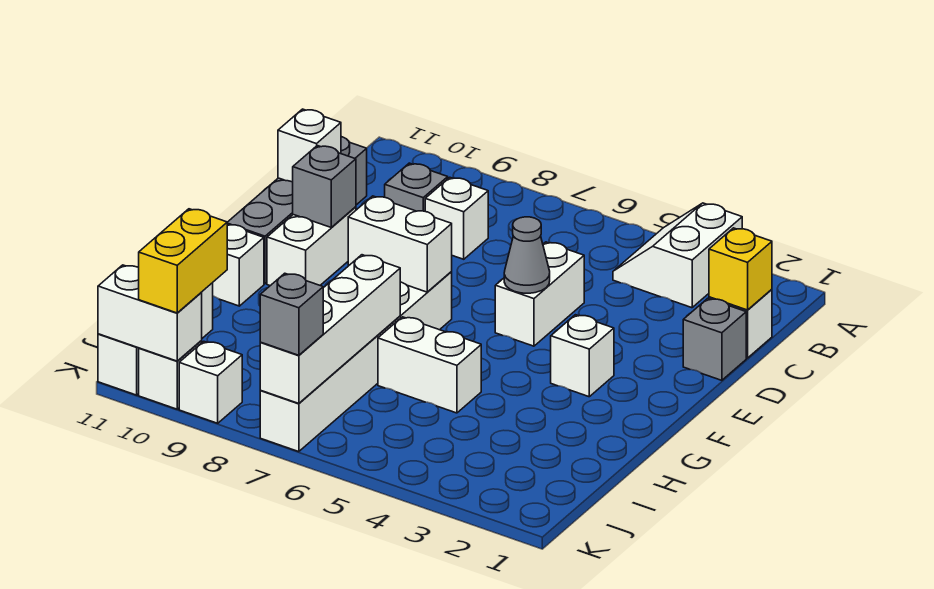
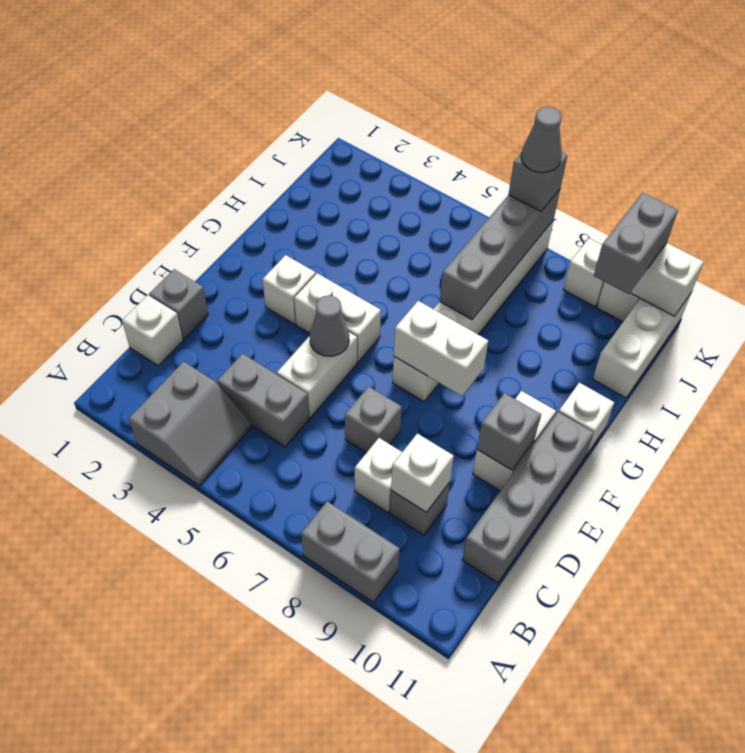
white 2x2 slope [613,203,742,308] -> grey 2x2 slope [129,362,251,486]
none -> grey 1x2 brick [301,501,400,602]
yellow 1x1 brick [709,228,772,310] -> none
none -> grey 1x2 brick [217,354,309,447]
none -> grey 1x1 brick [345,386,402,453]
white 1x1 brick [278,109,341,182] -> white 1x1 brick moved to [391,433,454,512]
white 1x2 brick [378,317,481,413] -> white 1x2 brick moved to [294,273,381,362]
white 1x4 brick [260,255,400,404] -> grey 1x4 brick [440,190,560,320]
yellow 1x2 brick [139,209,227,313] -> grey 1x2 brick [594,193,678,294]
none -> grey 1x1 cone [521,107,562,173]

